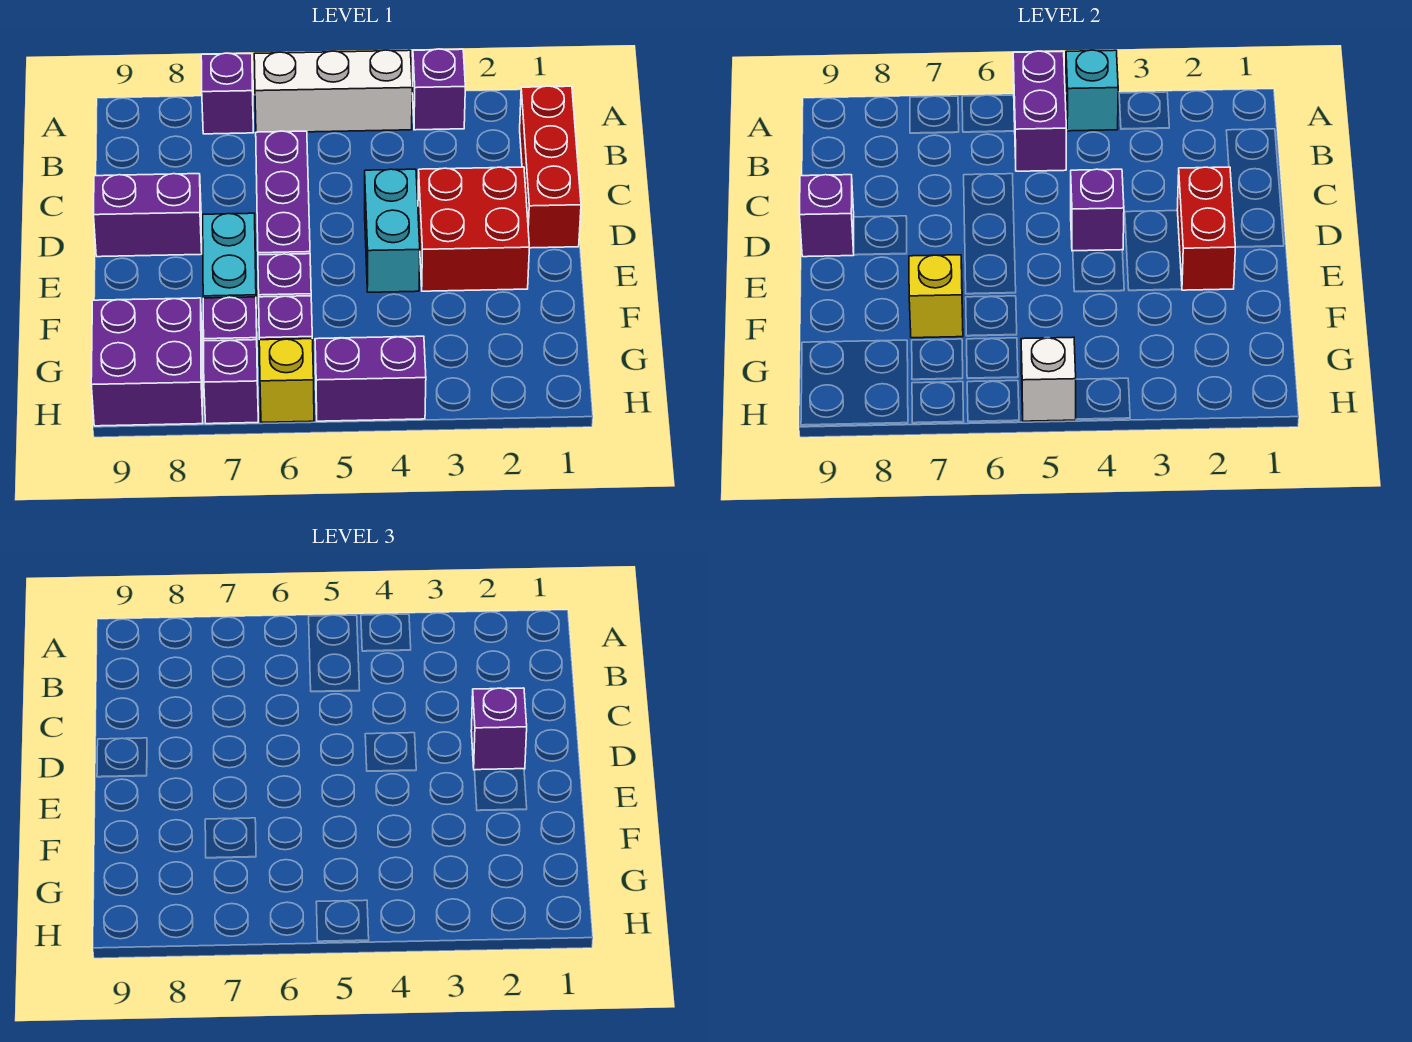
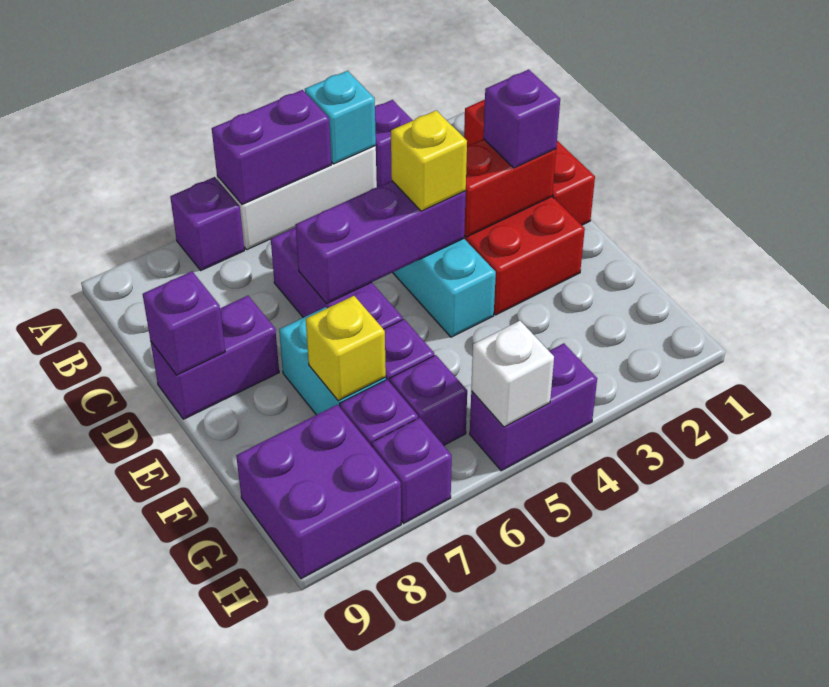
purple 1x2 brick [1013,51,1066,171] -> purple 1x2 brick turned to [212,90,331,205]
red 1x2 brick [1177,167,1235,290] -> red 1x2 brick turned to [464,139,556,237]
purple 1x1 brick [1071,169,1124,251] -> purple 1x3 brick [296,181,466,304]
yellow 1x1 brick [259,339,314,422] -> yellow 1x1 brick moved to [391,110,467,211]

